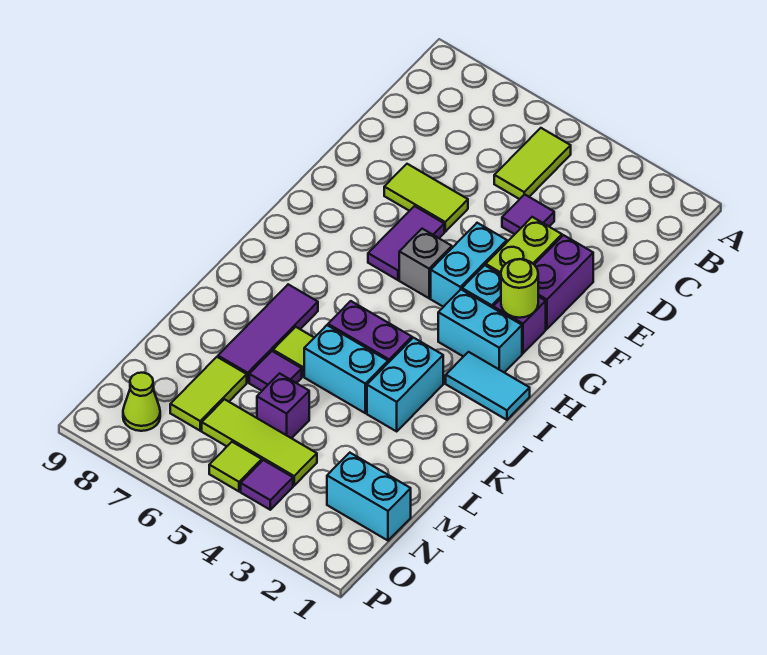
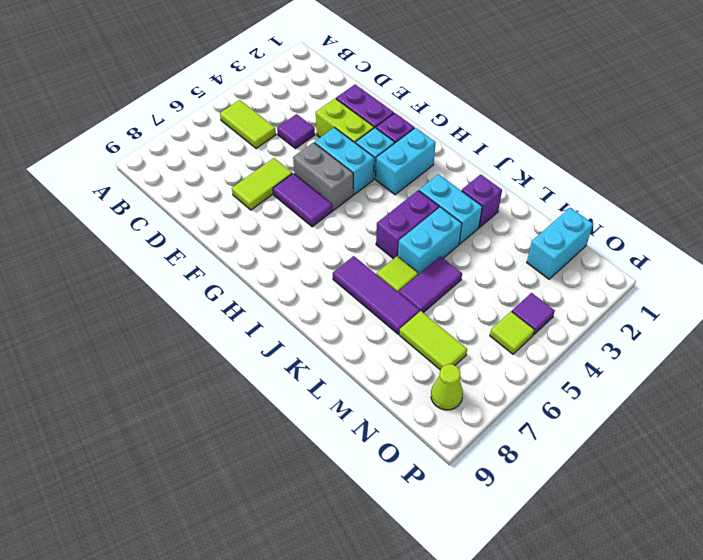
lime 1x1 round brick [501,259,538,318] -> none
grey 1x1 brick [399,229,452,298] -> grey 1x2 brick [293,143,353,210]
cyan 1x2 tile [446,352,530,420] -> none
purple 1x1 tile [249,351,302,391] -> purple 1x2 tile [399,256,462,313]
purple 1x1 brick [257,373,309,438] -> purple 1x1 brick moved to [462,174,502,227]
lime 1x3 tile [202,399,317,486] -> none

